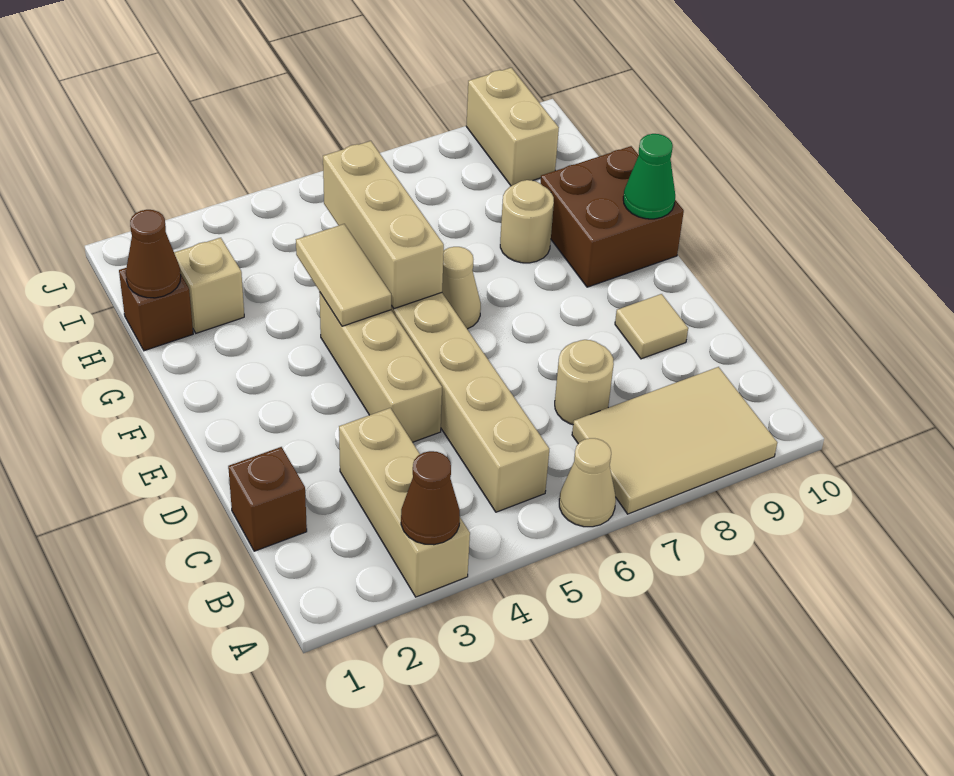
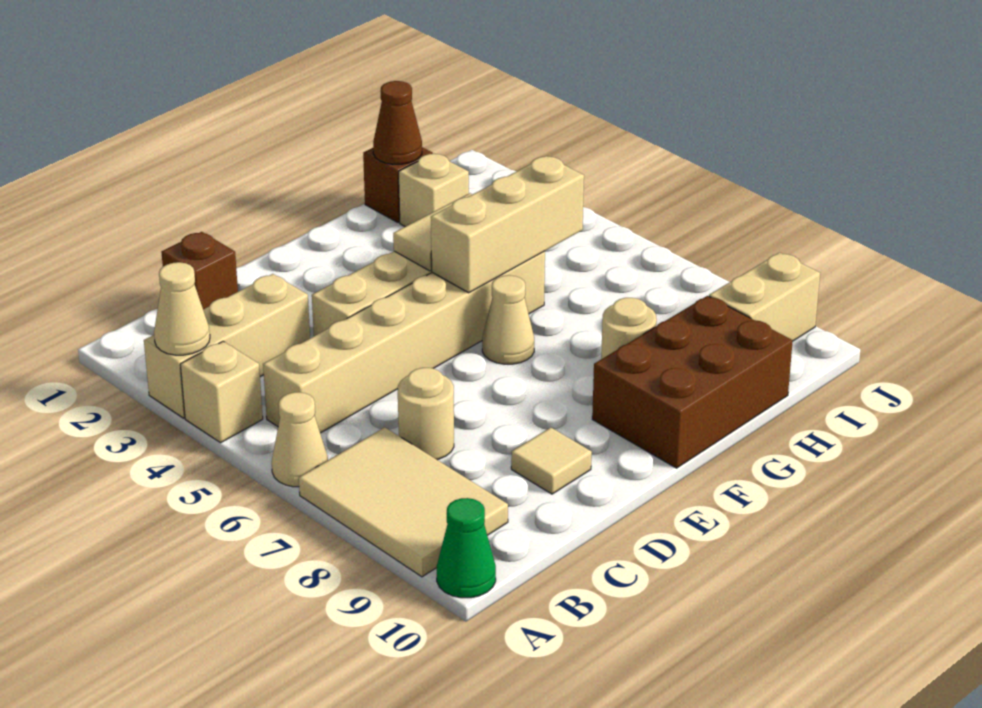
brown 1x1 cone [401,451,460,545] -> tan 1x1 cone [154,262,210,355]
none -> tan 1x1 brick [180,341,263,443]
brown 2x2 brick [540,146,684,287] -> brown 2x3 brick [592,296,793,468]
green 1x1 cone [623,134,675,219] -> green 1x1 cone moved to [437,498,496,598]

